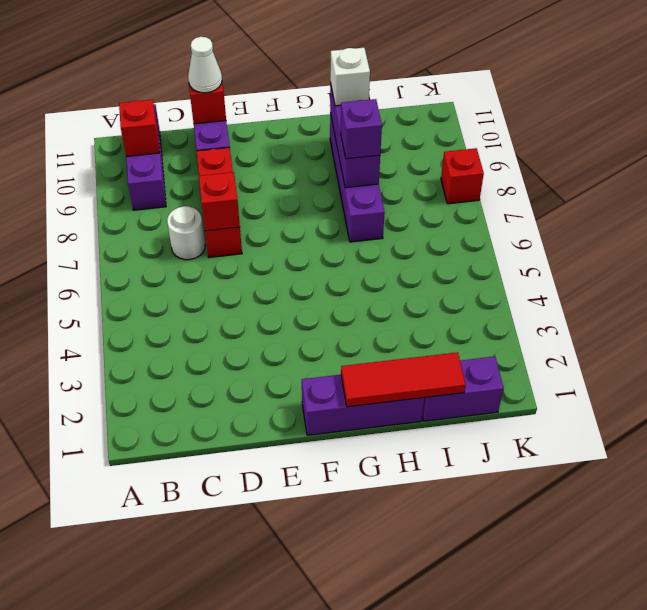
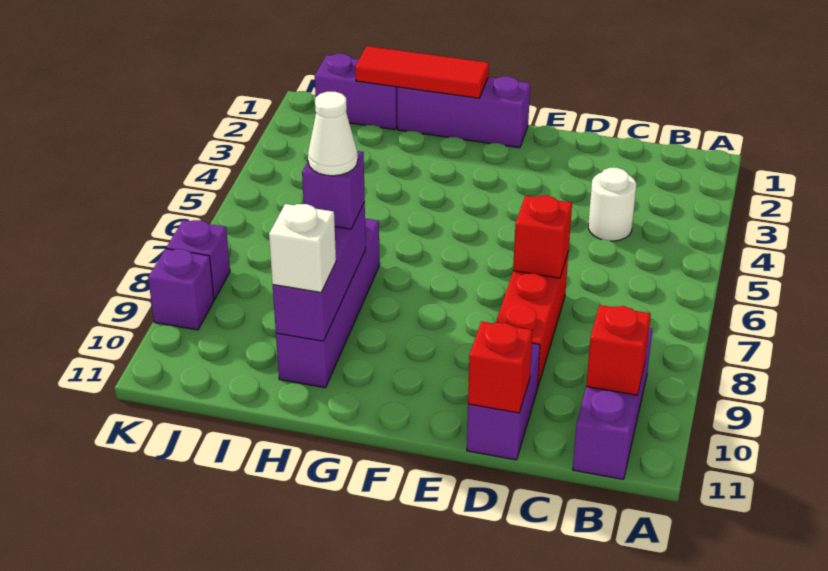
white 1x1 round brick [167,206,205,260] -> white 1x1 round brick moved to [588,168,636,241]
white 1x1 cone [188,37,222,93] -> white 1x1 cone moved to [308,92,358,176]
red 1x1 brick [441,148,484,204] -> purple 1x1 brick [166,220,230,299]
none -> purple 1x1 brick [148,249,214,330]

